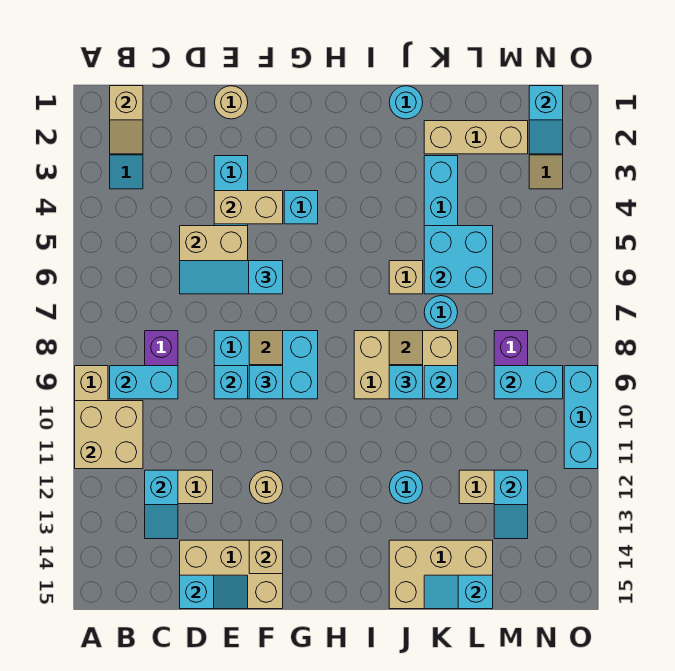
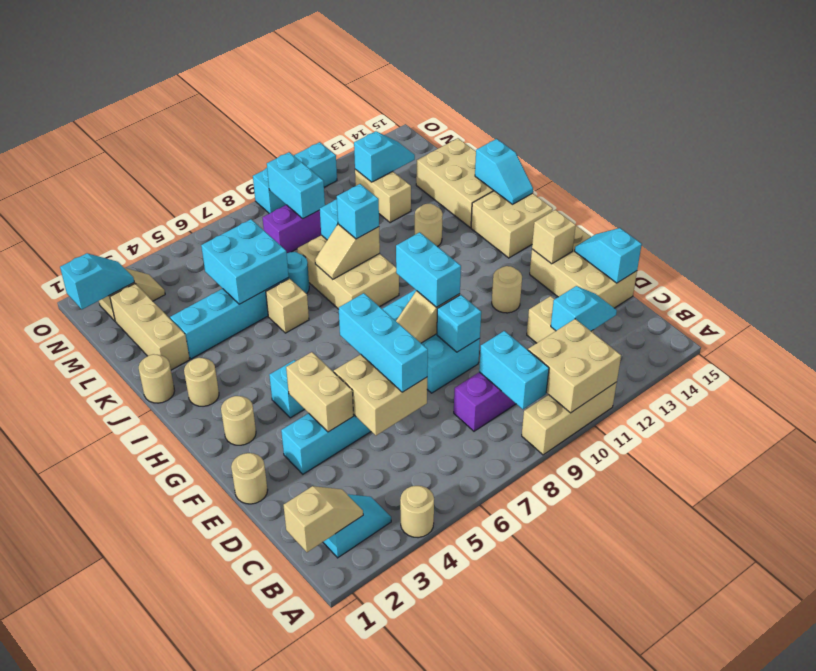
none -> tan 1x1 round brick [400,486,434,538]
cyan 1x3 slope [180,261,283,294] -> cyan 1x3 brick [339,293,428,392]
cyan 1x1 brick [249,366,283,399] -> cyan 1x2 brick [396,232,461,307]
none -> tan 1x1 round brick [221,396,256,445]
none -> tan 2x2 brick [471,191,553,258]
none -> tan 1x1 round brick [184,358,219,406]
cyan 1x1 round brick [389,86,423,119] -> tan 1x1 round brick [139,354,175,403]
cyan 1x1 round brick [389,471,423,504] -> tan 1x1 round brick [415,204,443,247]
cyan 1x2 slope [424,575,493,609] -> cyan 1x2 slope moved to [475,139,533,204]

